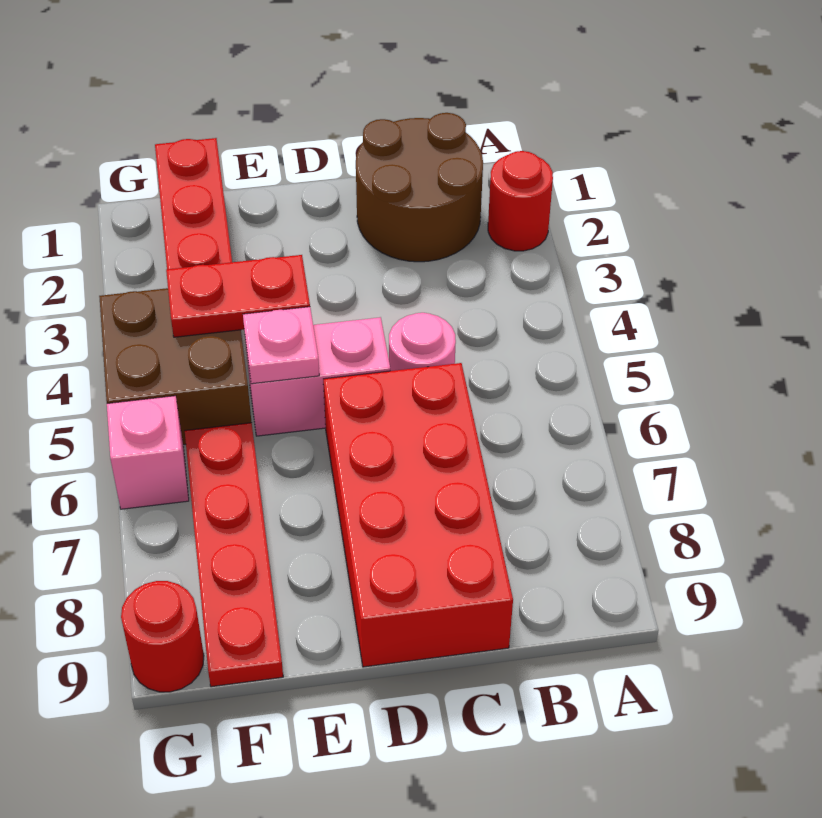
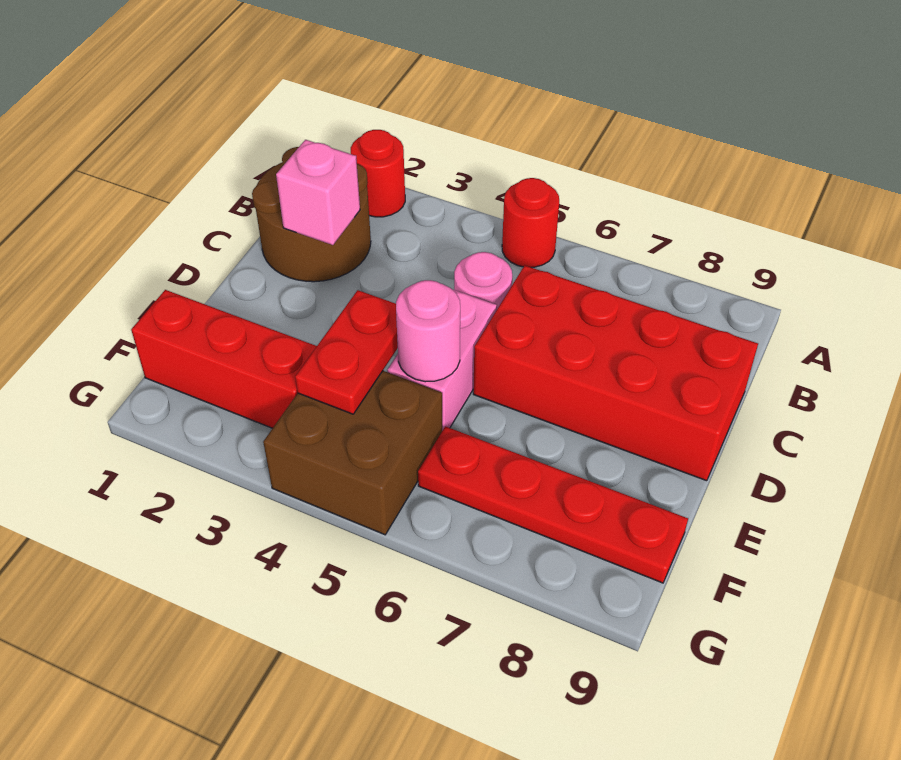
pink 1x1 plate [243,307,319,384] -> pink 1x1 round brick [396,280,460,382]
pink 1x1 brick [107,396,189,509] -> pink 1x1 brick moved to [276,140,360,245]
red 1x1 round brick [121,581,204,692] -> red 1x1 round brick moved to [502,178,559,267]

